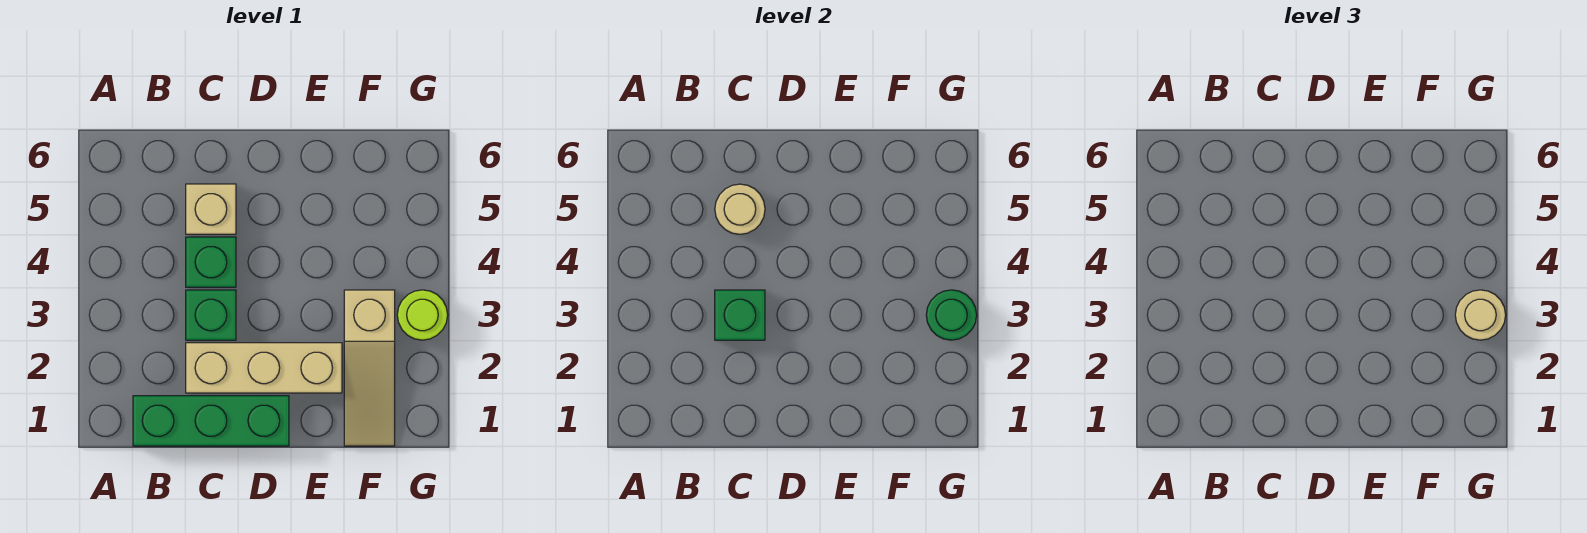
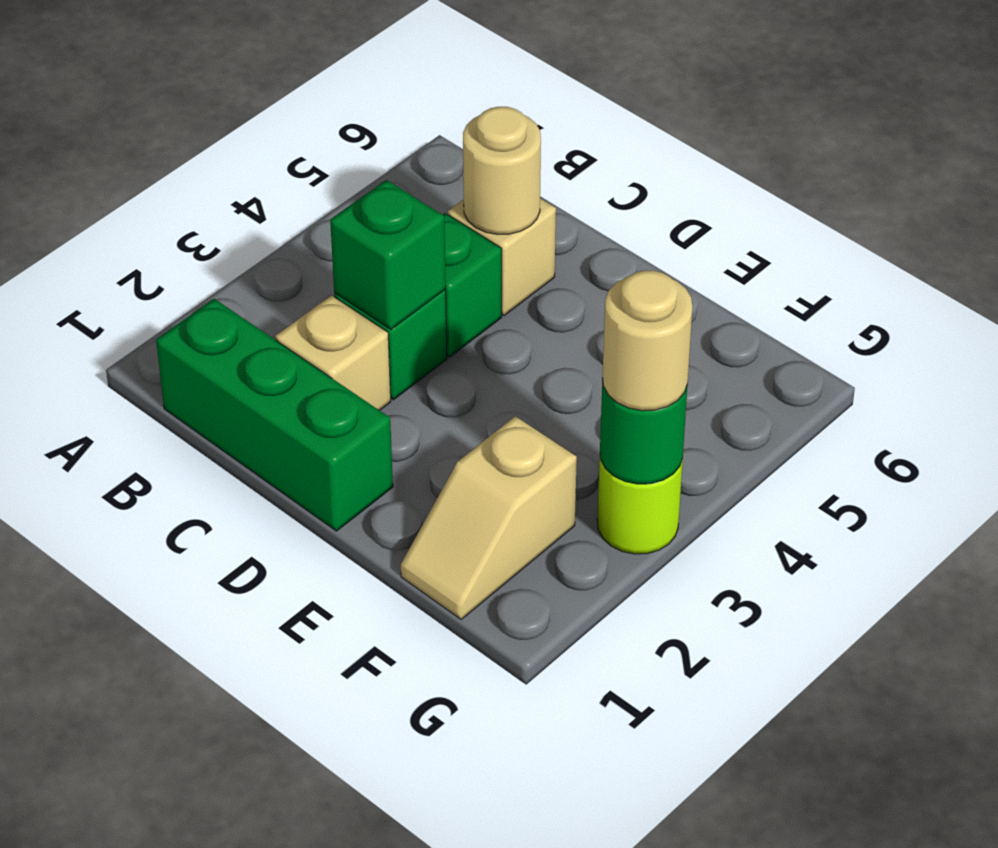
tan 1x3 brick [186,343,342,393] -> tan 1x1 brick [275,295,391,410]
tan 1x3 slope [344,290,395,446] -> tan 1x2 slope [401,416,577,619]

